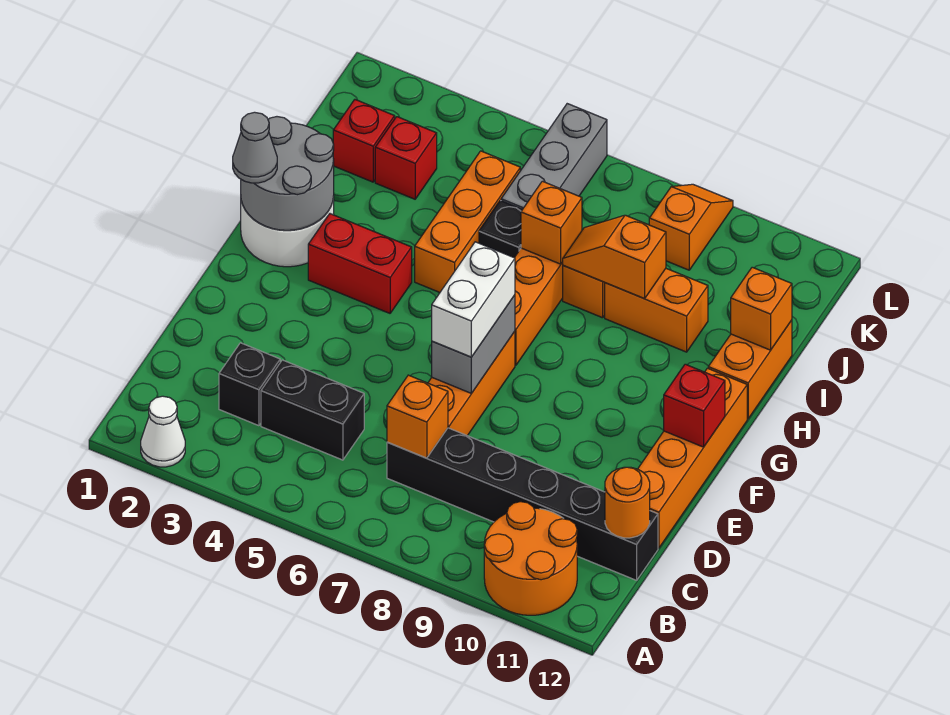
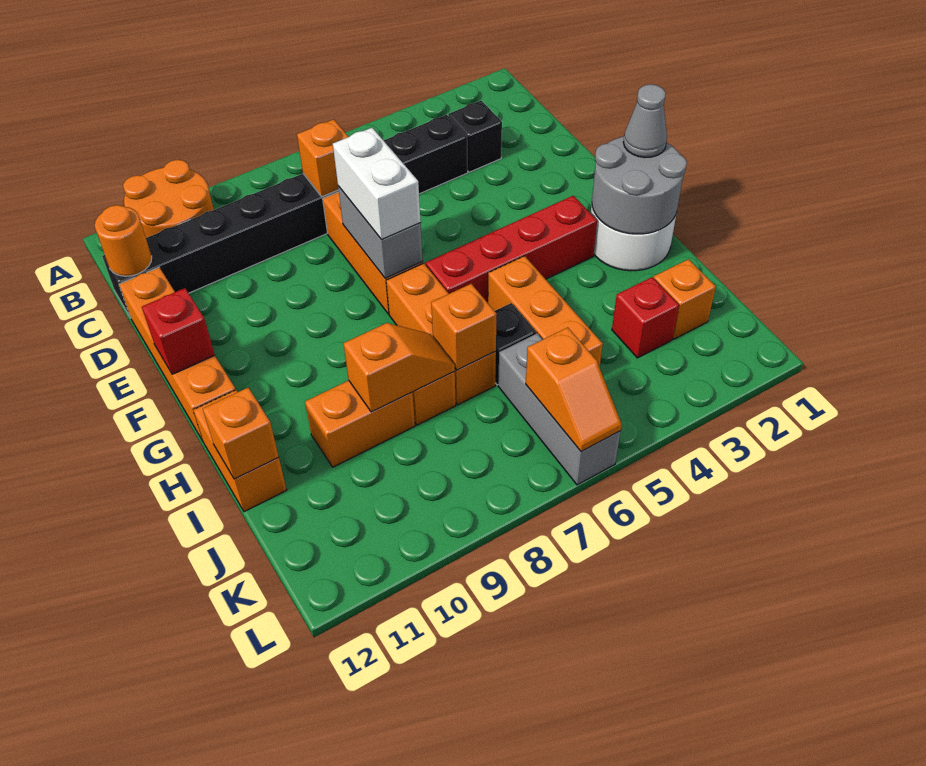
white 1x1 cone [141,396,185,467] -> none
red 1x2 brick [308,214,412,313] -> red 1x4 brick [426,196,597,303]
red 1x1 brick [333,100,395,182] -> orange 1x1 brick [654,259,716,339]
orange 1x2 slope [649,184,733,270] -> orange 1x2 slope moved to [526,327,622,452]

